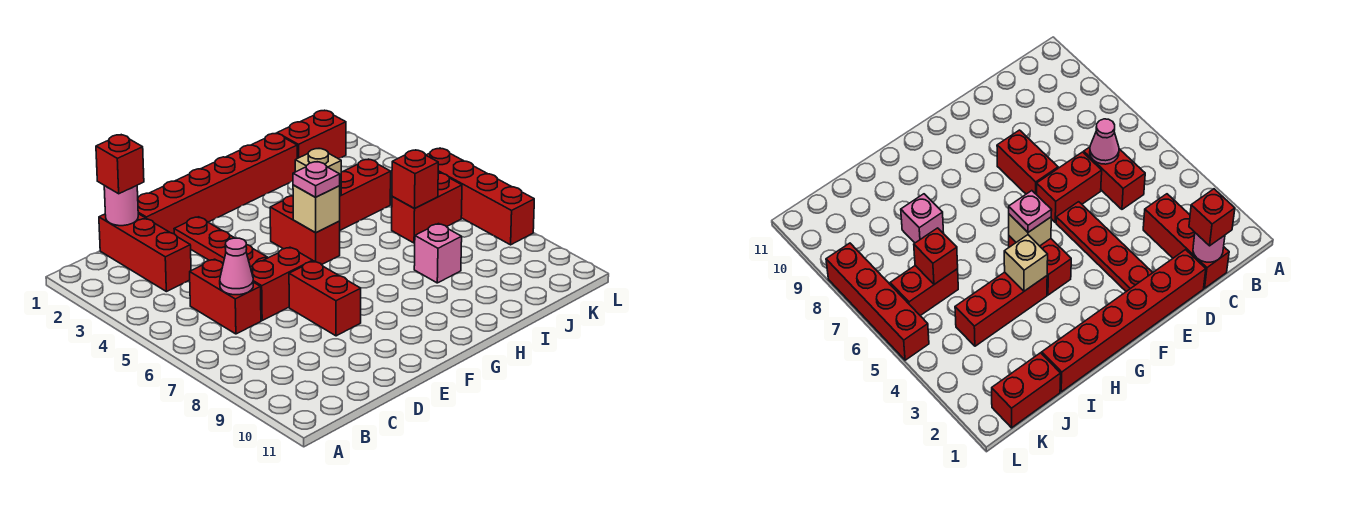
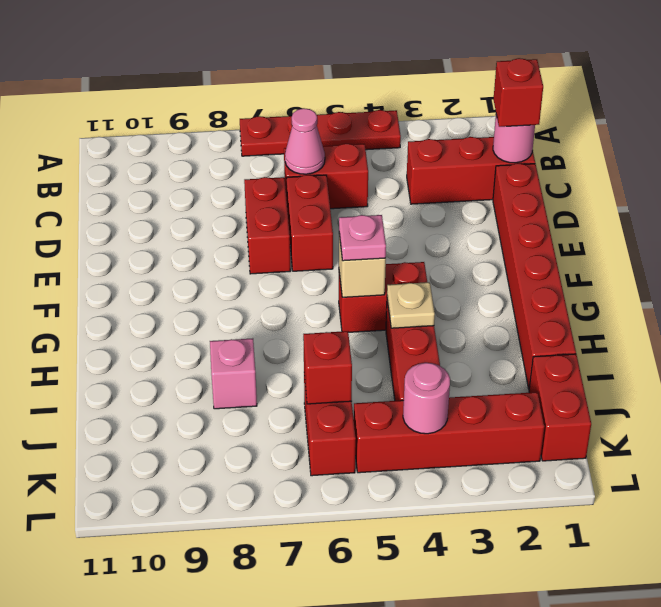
red 1x4 plate [174,217,268,267] -> red 1x4 plate moved to [240,110,401,156]
red 1x2 brick [289,261,361,336] -> red 1x2 brick turned to [244,177,291,274]
tan 1x1 brick [295,149,341,196] -> tan 1x1 plate [387,282,435,328]
none -> pink 1x1 round brick [403,363,450,434]
red 1x4 brick [426,148,534,245] -> red 1x4 brick moved to [354,392,544,473]

